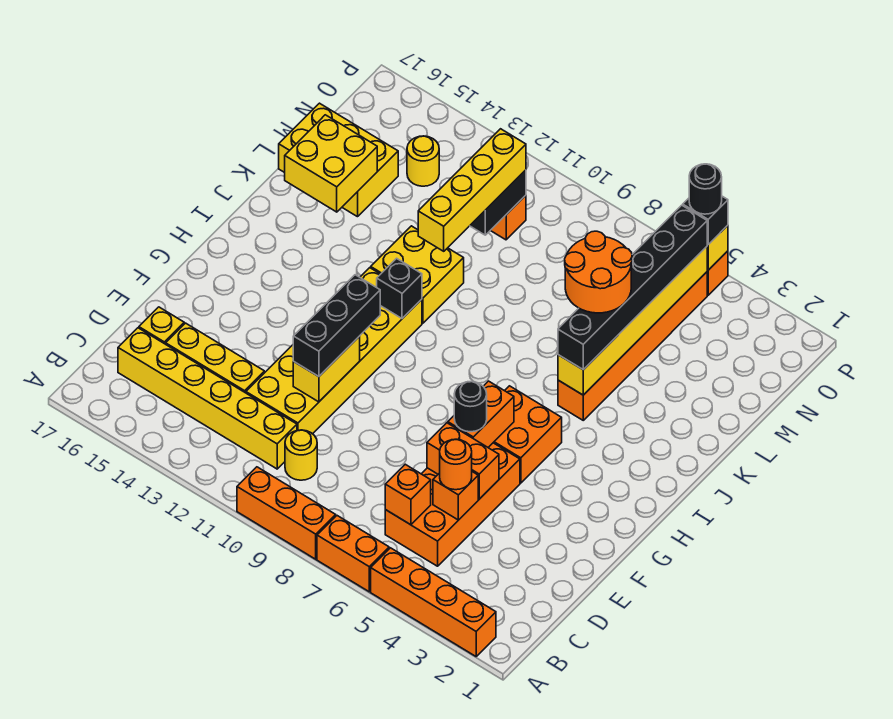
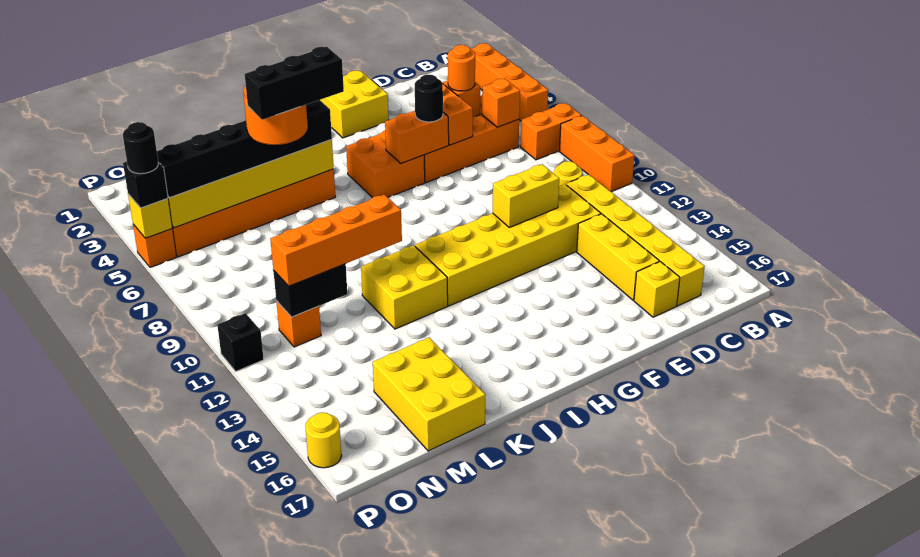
orange 1x2 brick [317,516,389,592] -> orange 1x2 brick turned to [520,103,582,160]
black 1x3 brick [293,275,380,377] -> black 1x3 brick moved to [245,47,344,120]
black 1x1 brick [377,258,422,318] -> black 1x1 brick moved to [217,313,264,371]
yellow 1x4 brick [418,129,526,251] -> orange 1x4 brick [270,195,402,286]
yellow 2x2 brick [285,115,377,212] -> yellow 2x2 brick moved to [320,71,389,138]
yellow 1x1 round brick [407,136,439,186] -> yellow 1x1 round brick moved to [305,412,342,468]

